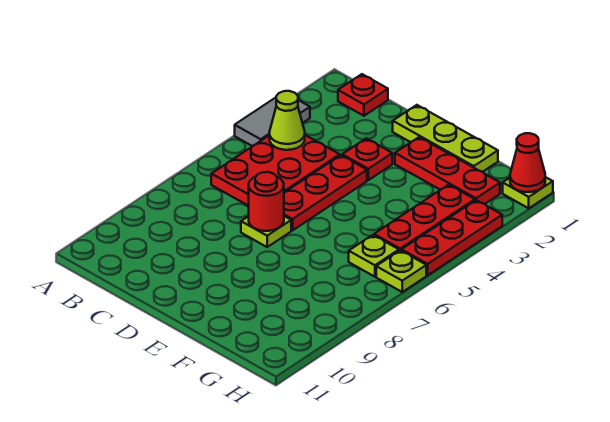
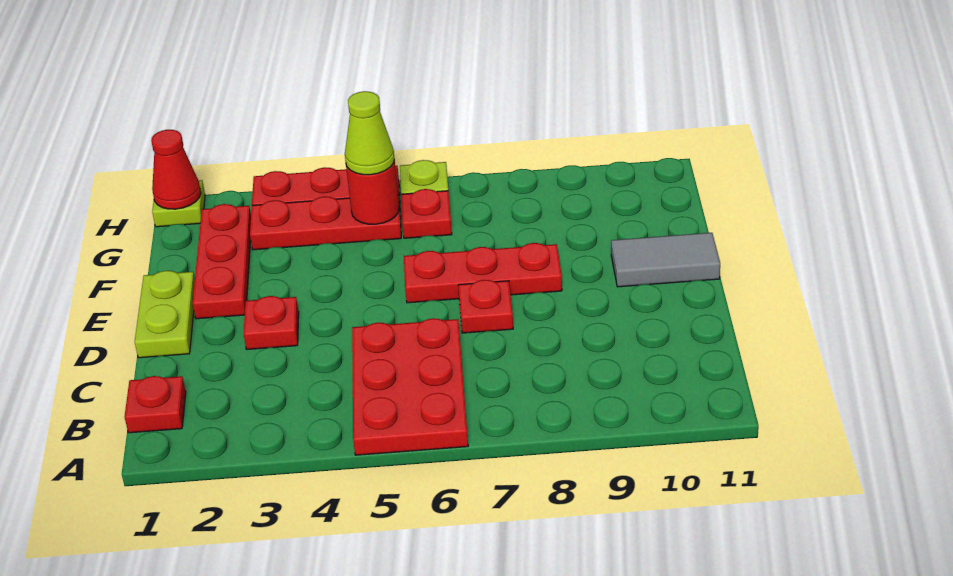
grey 1x2 tile [235,98,310,146] -> grey 1x2 tile moved to [611,233,720,287]
red 2x3 plate [211,135,340,206] -> red 2x3 plate turned to [352,318,468,455]
lime 1x1 cone [269,91,305,150] -> lime 1x1 cone moved to [345,91,394,175]
lime 1x3 plate [393,105,498,172] -> lime 1x2 plate [135,271,195,358]
red 1x3 plate [284,155,367,230] -> red 1x3 plate moved to [404,243,562,303]
lime 1x1 plate [241,216,291,247] -> red 1x1 plate [458,280,513,333]
red 1x1 round brick [249,172,284,231] -> red 1x1 round brick moved to [346,160,399,224]
lime 1x1 plate [349,235,399,277] -> red 1x1 plate [401,189,452,238]

